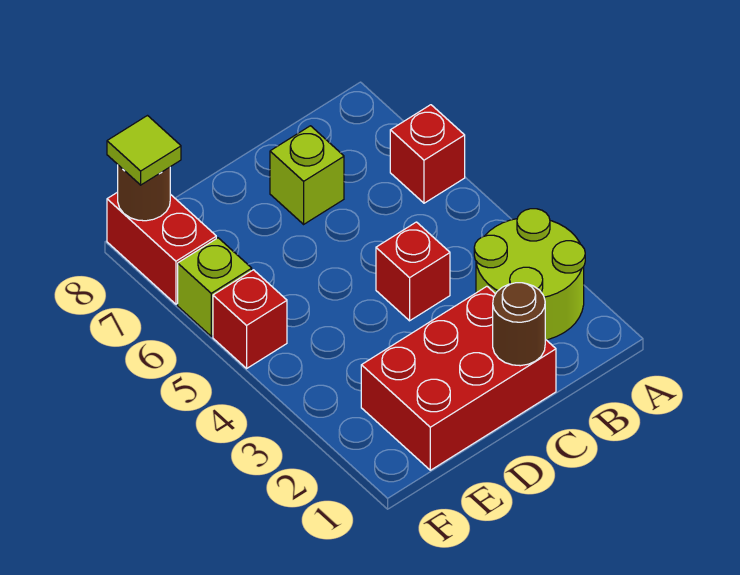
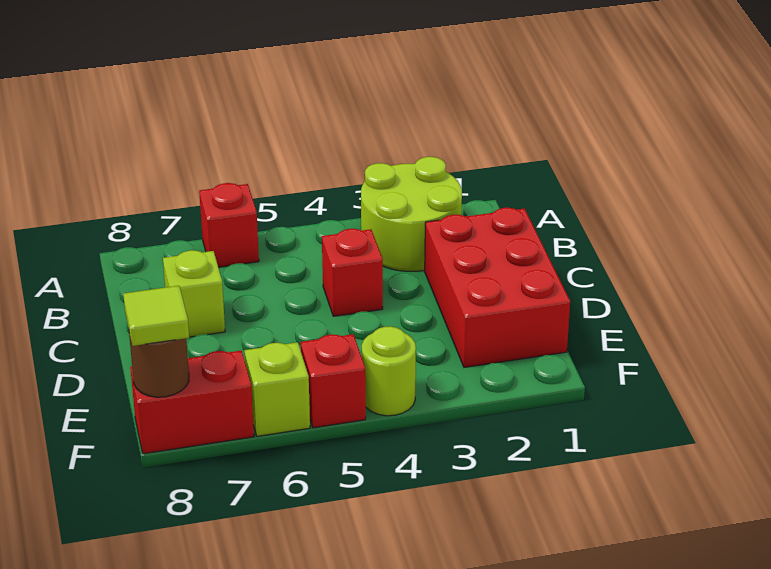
brown 1x1 round brick [493,283,545,366] -> none
none -> lime 1x1 round brick [362,326,416,416]

